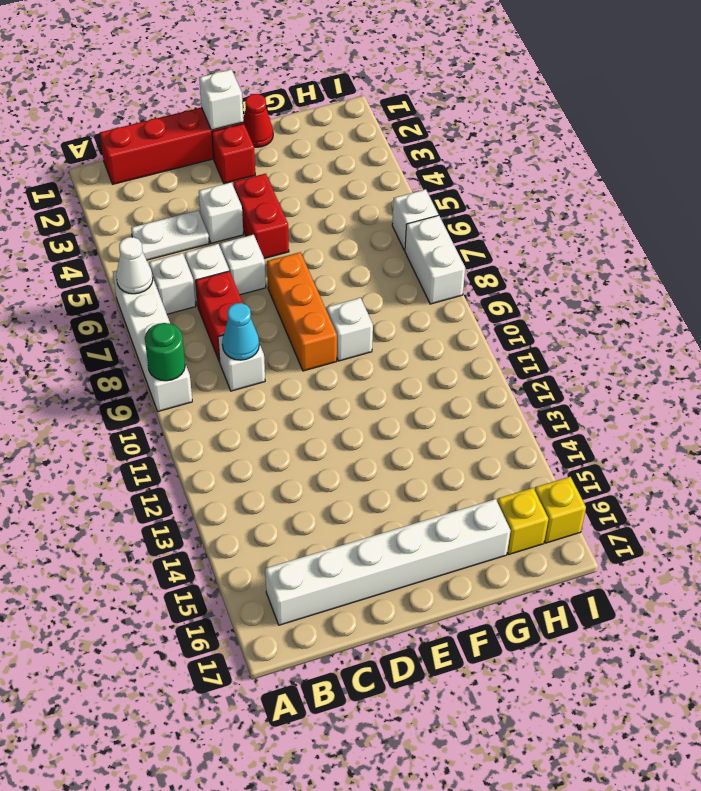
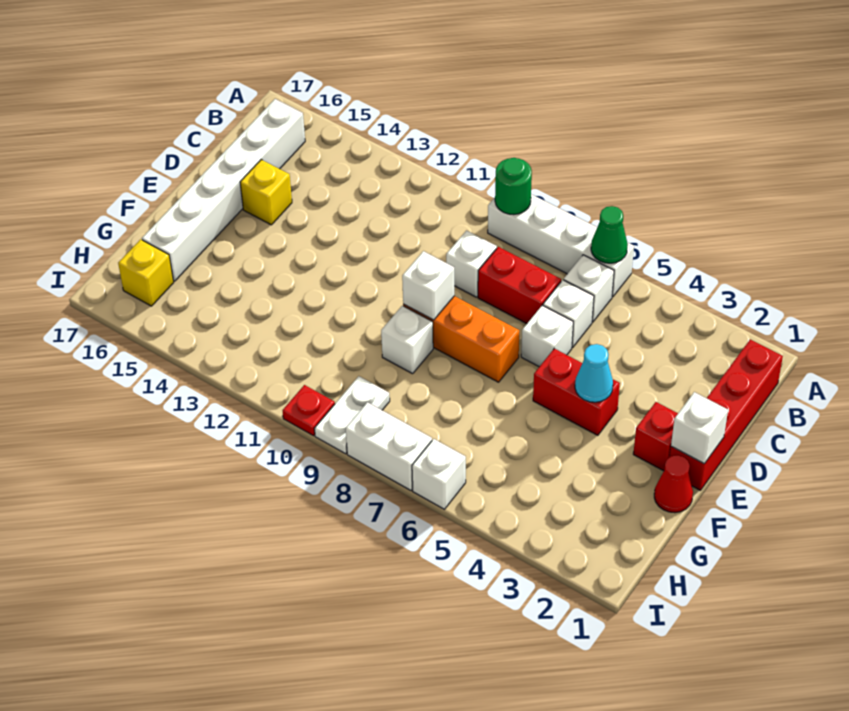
white 1x1 cone [116,237,153,294] -> green 1x1 cone [591,206,628,263]
white 1x2 plate [131,210,209,260] -> white 1x2 plate moved to [314,376,390,454]
cyan 1x1 cone [222,303,259,360] -> cyan 1x1 cone moved to [575,344,613,402]
white 1x1 brick [199,182,243,243] -> white 1x1 brick moved to [402,251,454,320]
none -> red 1x1 plate [283,385,335,436]
yellow 1x1 brick [535,477,586,543] -> yellow 1x1 brick moved to [240,160,292,225]

